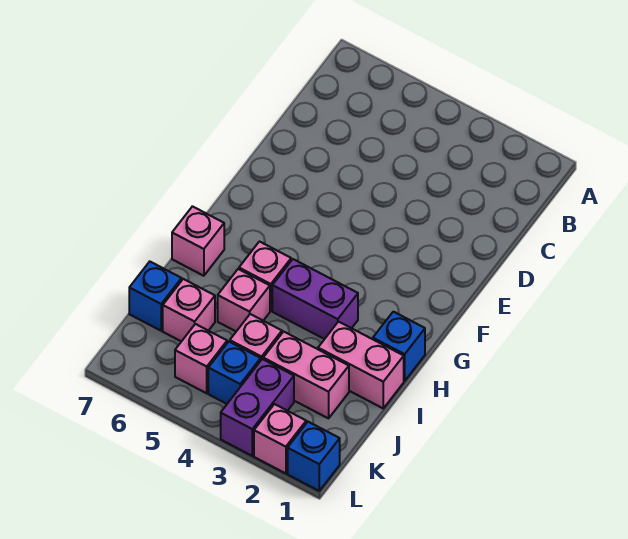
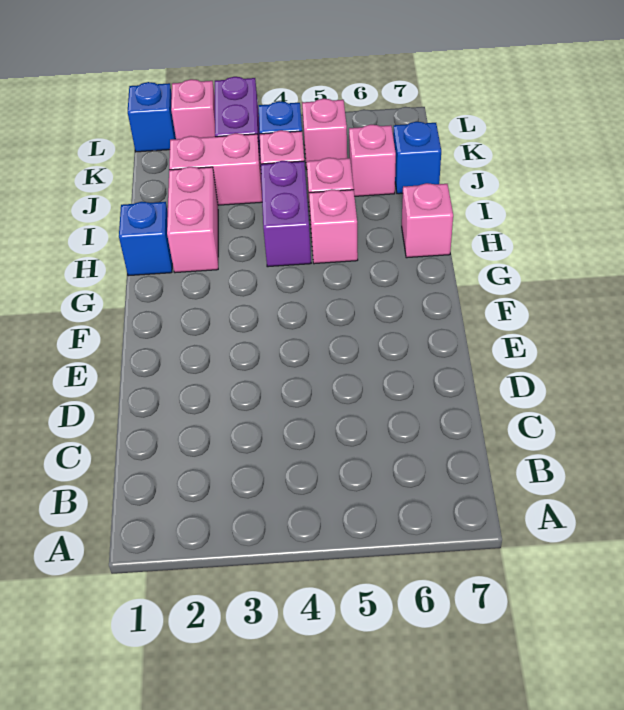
purple 1x2 brick [272,259,358,339] -> purple 1x2 brick turned to [261,161,311,267]
pink 1x2 brick [318,322,404,408] -> pink 1x2 brick turned to [167,167,218,273]

